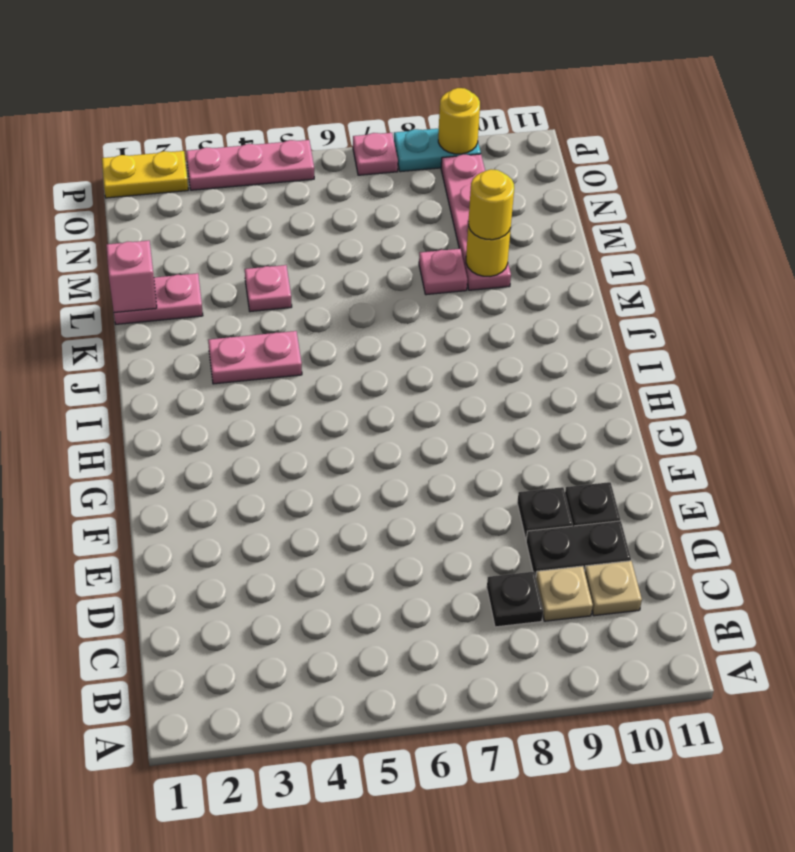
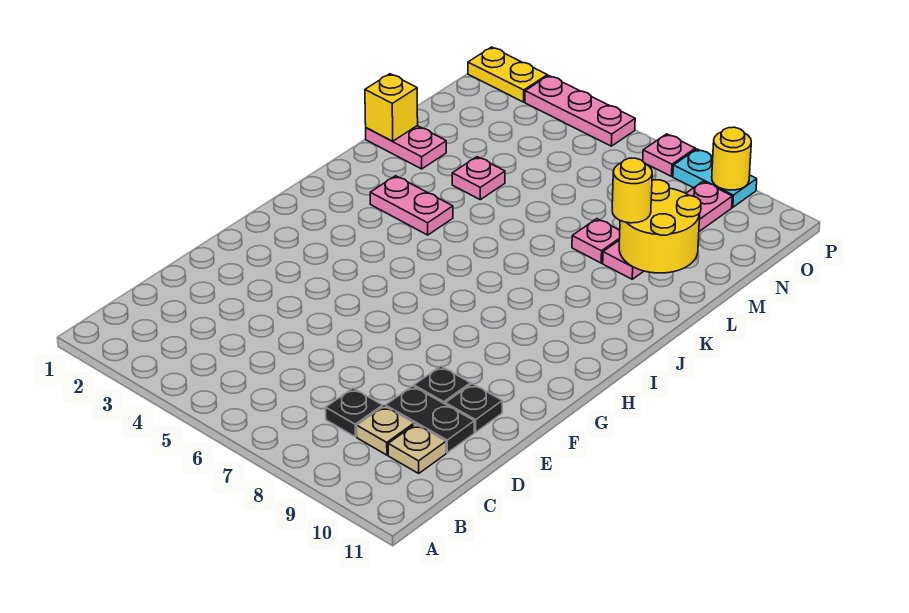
pink 1x1 brick [106,241,157,312] -> yellow 1x1 brick [365,74,418,141]
yellow 1x1 round brick [466,222,511,276] -> yellow 2x2 round brick [619,180,701,273]

